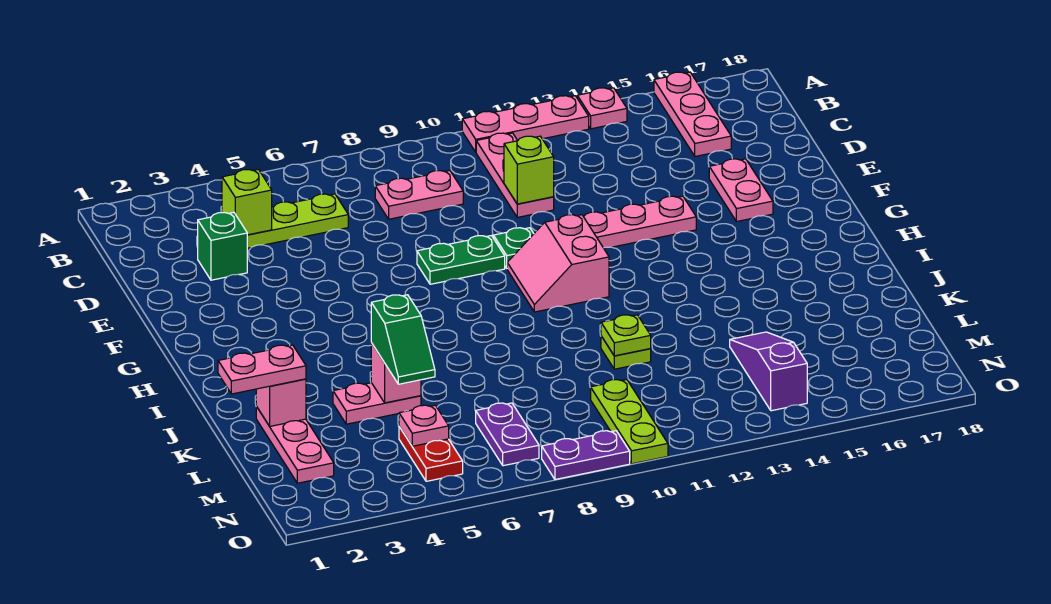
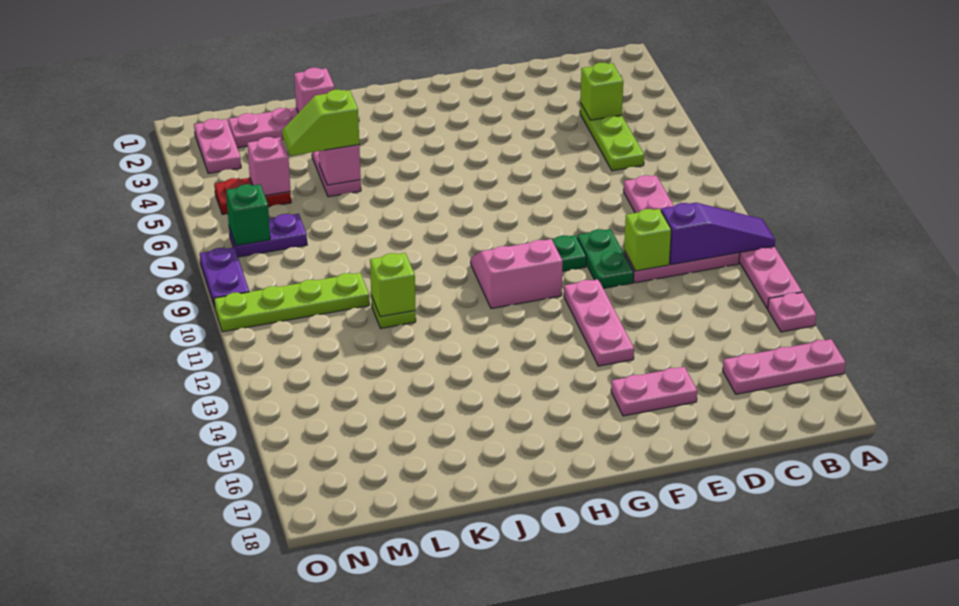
green 1x1 brick [198,212,247,280] -> green 1x1 brick moved to [226,184,270,245]
green 1x2 plate [417,236,505,284] -> green 1x2 plate moved to [577,229,634,288]
pink 1x2 plate [218,345,306,394] -> pink 1x2 plate moved to [194,119,241,173]
green 1x2 slope [371,295,435,384] -> lime 1x2 slope [282,90,359,156]
lime 1x1 plate [601,315,651,356] -> lime 1x1 brick [370,253,416,317]
purple 1x3 slope [730,332,807,411] -> purple 1x3 slope moved to [661,202,775,265]
pink 1x1 plate [399,405,449,446] -> pink 1x1 brick [247,137,290,196]
lime 1x3 plate [591,380,668,464] -> lime 1x4 plate [214,273,369,332]

